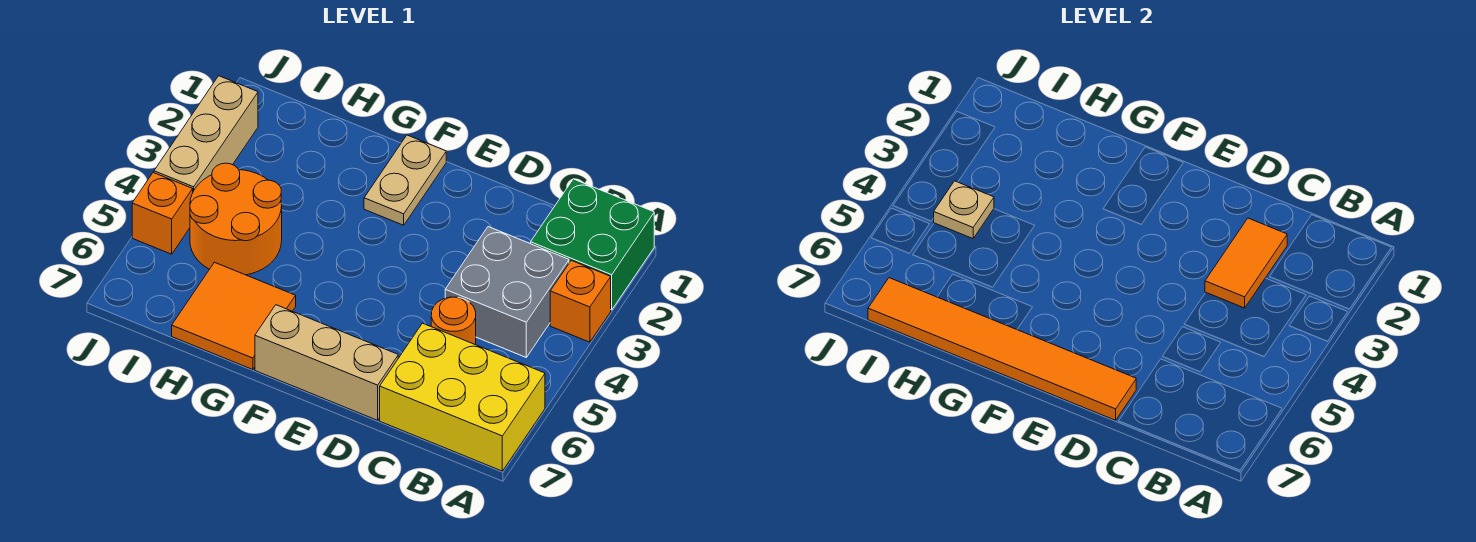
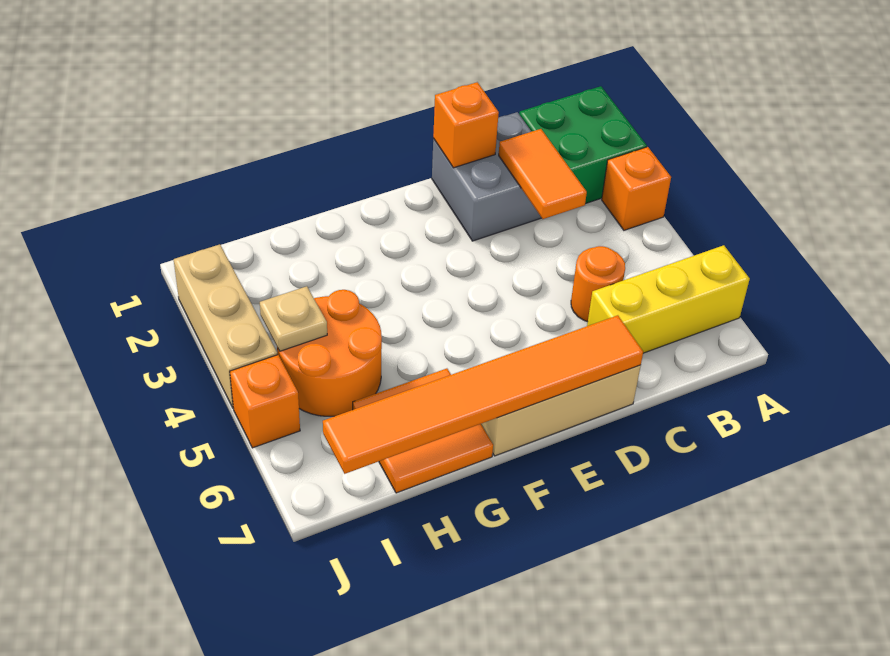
yellow 2x3 brick [380,323,545,471] -> yellow 1x3 brick [587,245,750,353]
grey 2x2 brick [445,227,569,357] -> grey 2x2 brick moved to [432,112,542,241]
none -> orange 1x1 brick [433,82,499,168]
tan 1x2 plate [364,135,446,225] -> none

